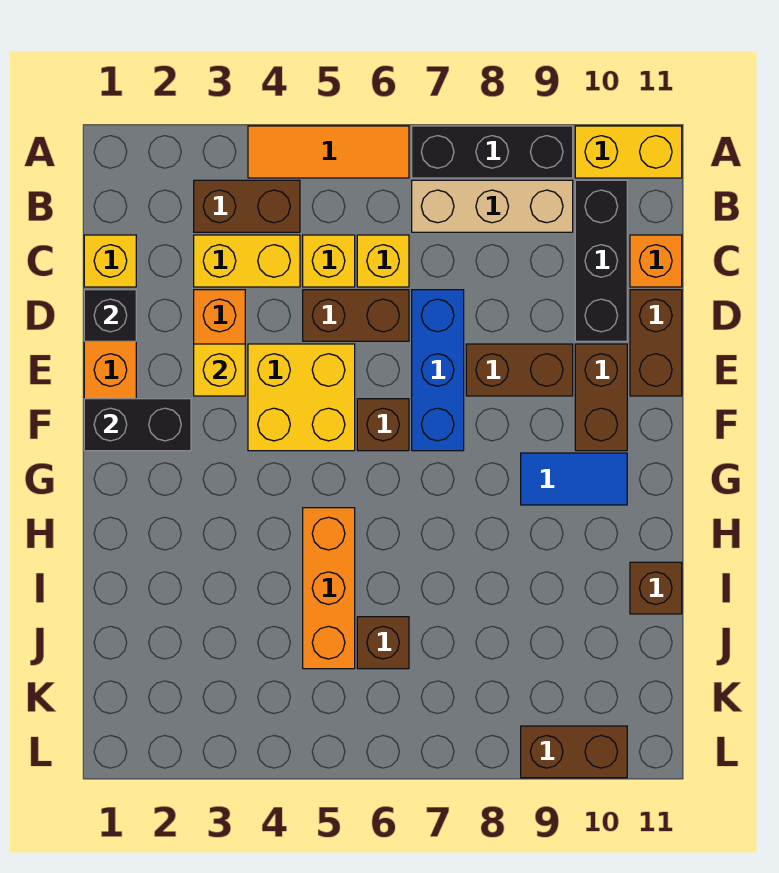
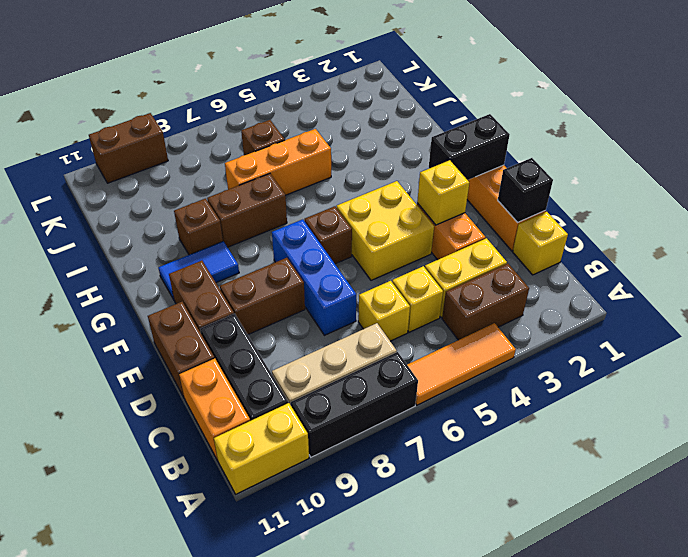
orange 1x1 brick [630,235,682,287] -> orange 1x2 brick [179,359,250,461]
brown 1x2 brick [303,290,409,341] -> brown 1x2 brick moved to [207,174,287,247]
orange 1x3 brick [303,508,355,669] -> orange 1x3 brick turned to [225,129,331,195]
brown 1x1 brick [630,562,682,614] -> brown 1x1 brick moved to [174,198,223,255]

